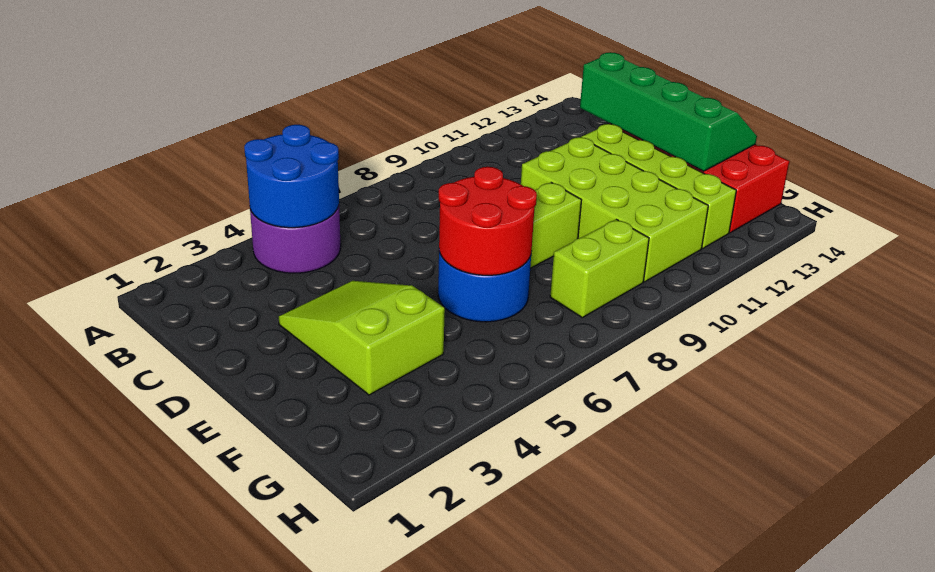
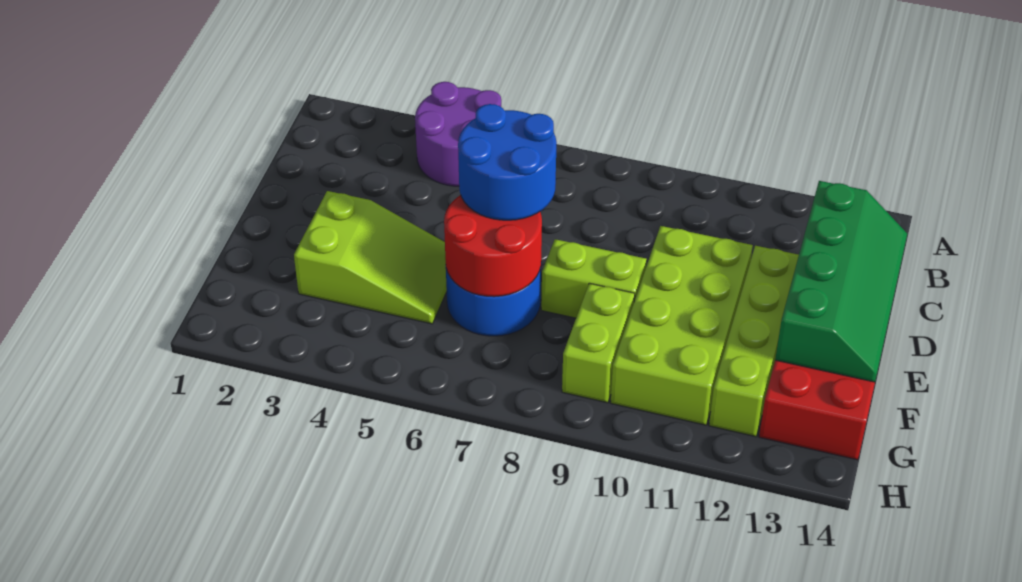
blue 2x2 round brick [244,125,339,228] -> blue 2x2 round brick moved to [458,104,557,220]
lime 2x3 slope [279,281,445,395] -> lime 2x3 slope turned to [294,191,447,324]
lime 1x2 brick [550,219,649,318] -> lime 1x2 brick turned to [562,283,635,403]

